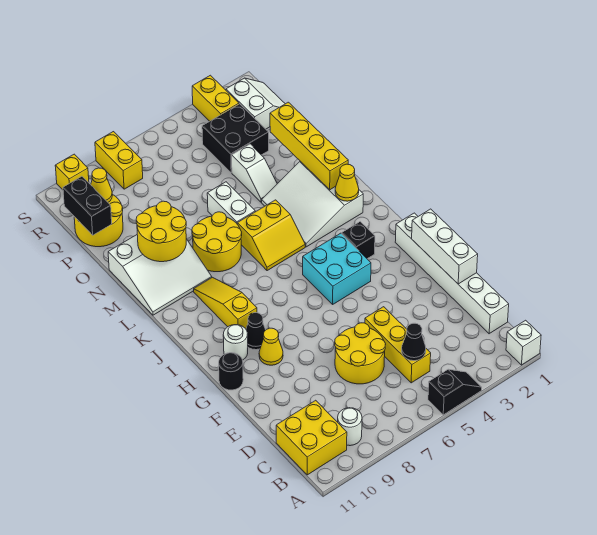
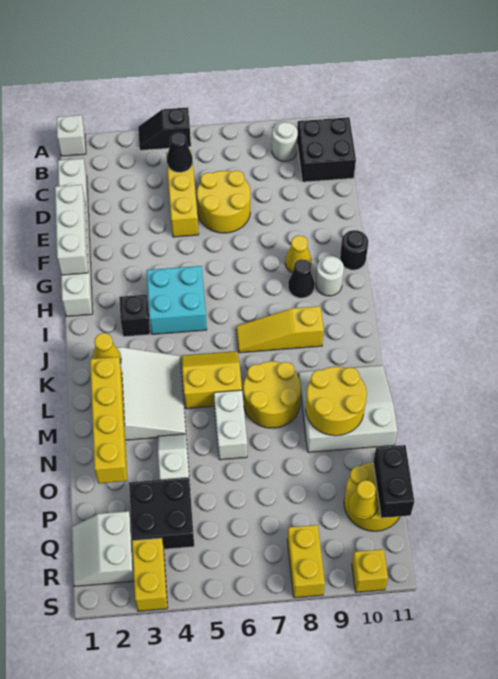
yellow 2x2 brick [276,400,347,475] -> black 2x2 brick [297,117,356,182]
yellow 1x3 slope [194,277,257,329] -> yellow 1x3 slope turned to [236,306,324,353]

